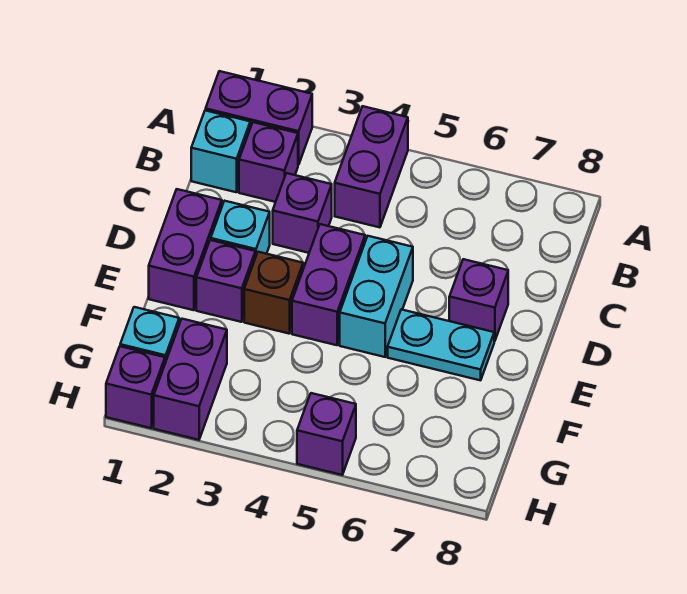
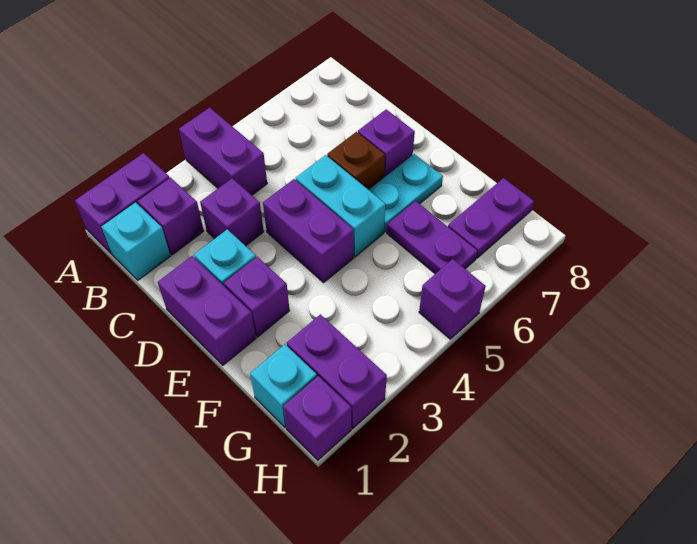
brown 1x1 brick [244,252,303,334] -> brown 1x1 brick moved to [327,132,385,190]
none -> purple 1x2 plate [387,201,477,274]
none -> purple 1x2 plate [448,178,534,258]

